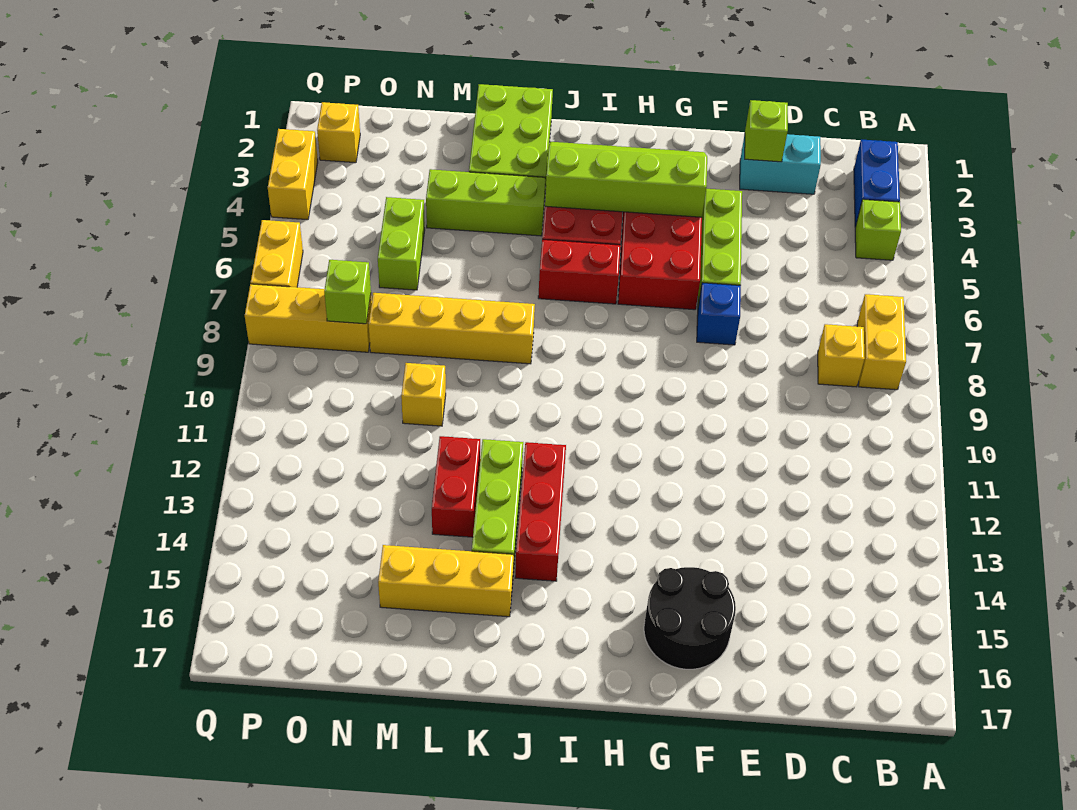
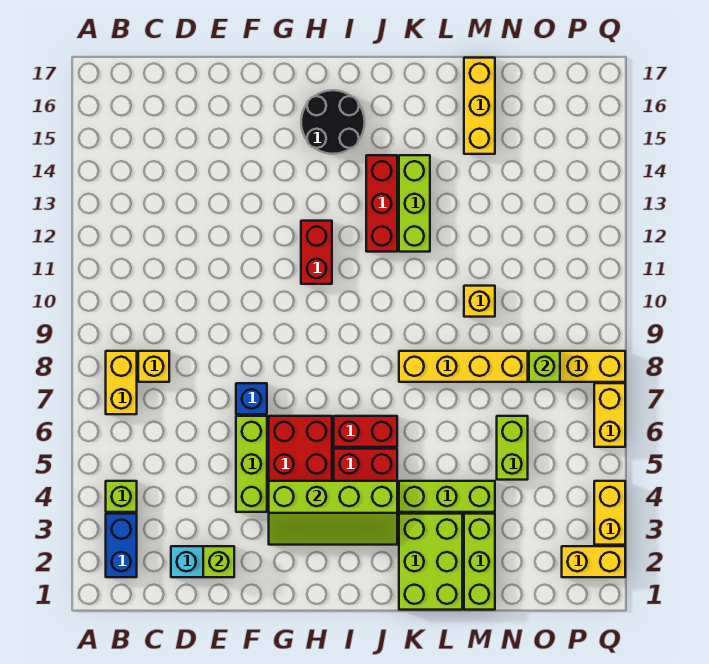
black 2x2 round brick [644,567,736,669] -> black 2x2 round brick moved to [301,90,365,154]
yellow 1x3 brick [378,545,514,617] -> yellow 1x3 brick turned to [464,58,495,154]
red 1x2 brick [432,436,480,537] -> red 1x2 brick moved to [301,221,332,284]
none -> lime 1x3 brick [464,514,495,610]
yellow 1x1 brick [317,102,360,163] -> yellow 1x2 brick [562,546,625,577]

